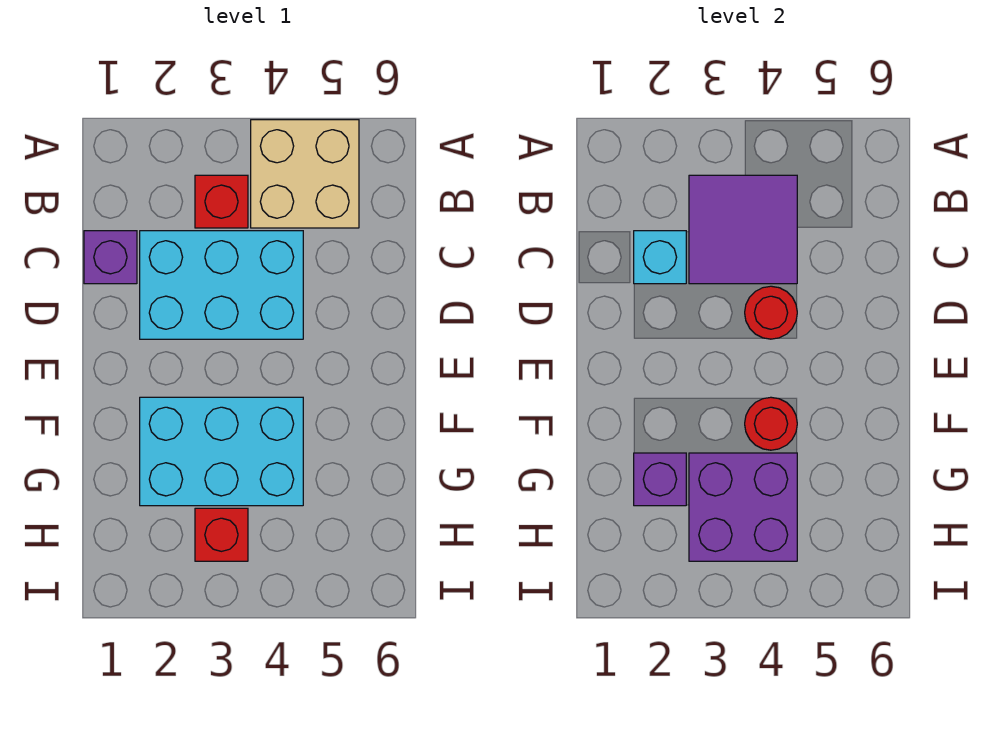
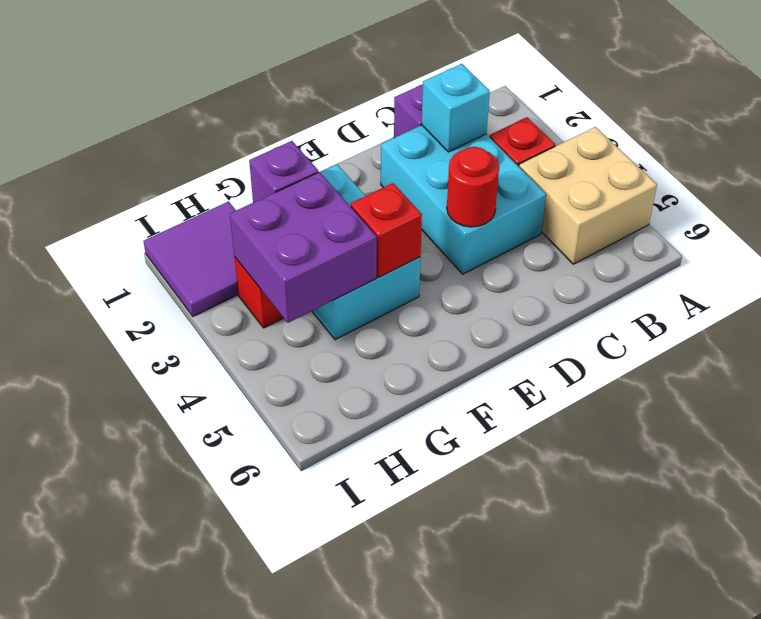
purple 2x2 tile [689,175,797,284] -> purple 2x2 tile moved to [143,202,239,316]
red 1x1 round brick [745,397,797,450] -> red 1x1 brick [350,183,422,277]

